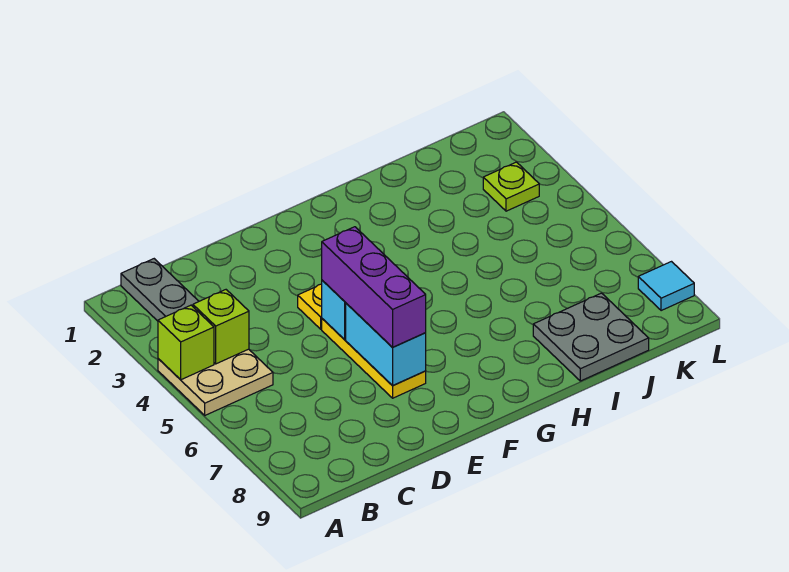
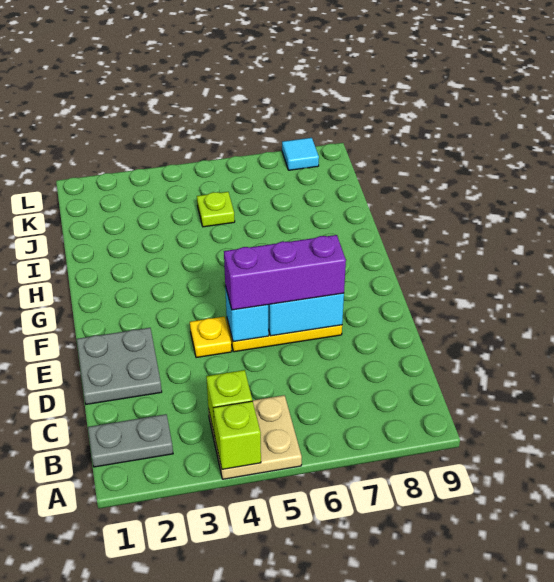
grey 2x2 plate [533,293,649,381] -> grey 2x2 plate moved to [77,328,162,404]
lime 1x1 plate [483,162,539,211] -> lime 1x1 plate moved to [197,192,235,227]

